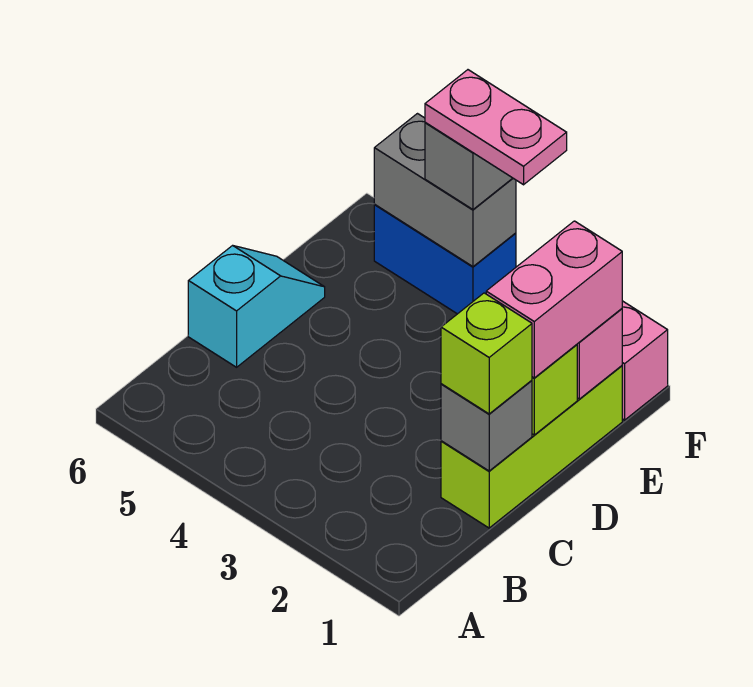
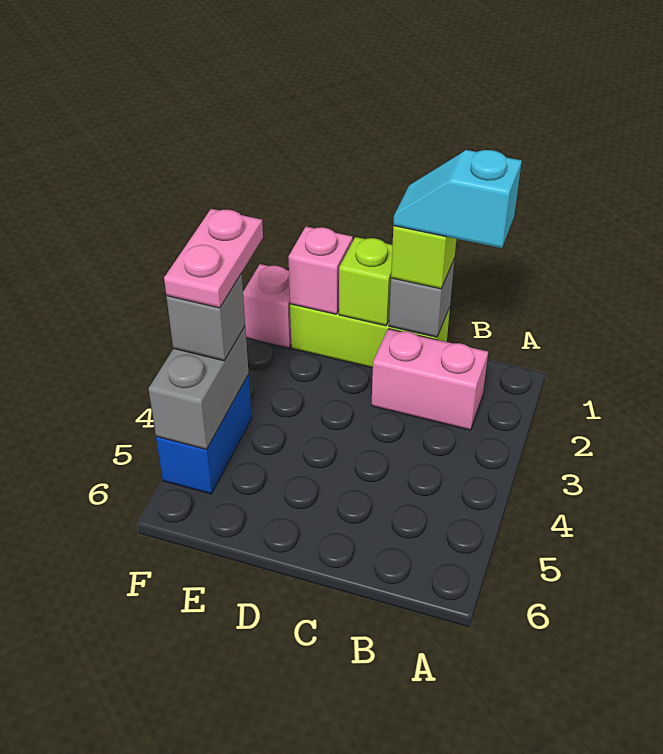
cyan 1x2 slope [188,245,325,367] -> cyan 1x2 slope moved to [393,150,522,248]
pink 1x2 brick [486,221,622,378] -> pink 1x2 brick moved to [371,329,488,430]

